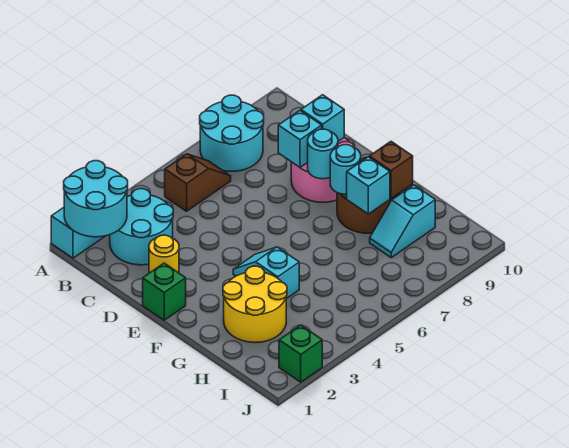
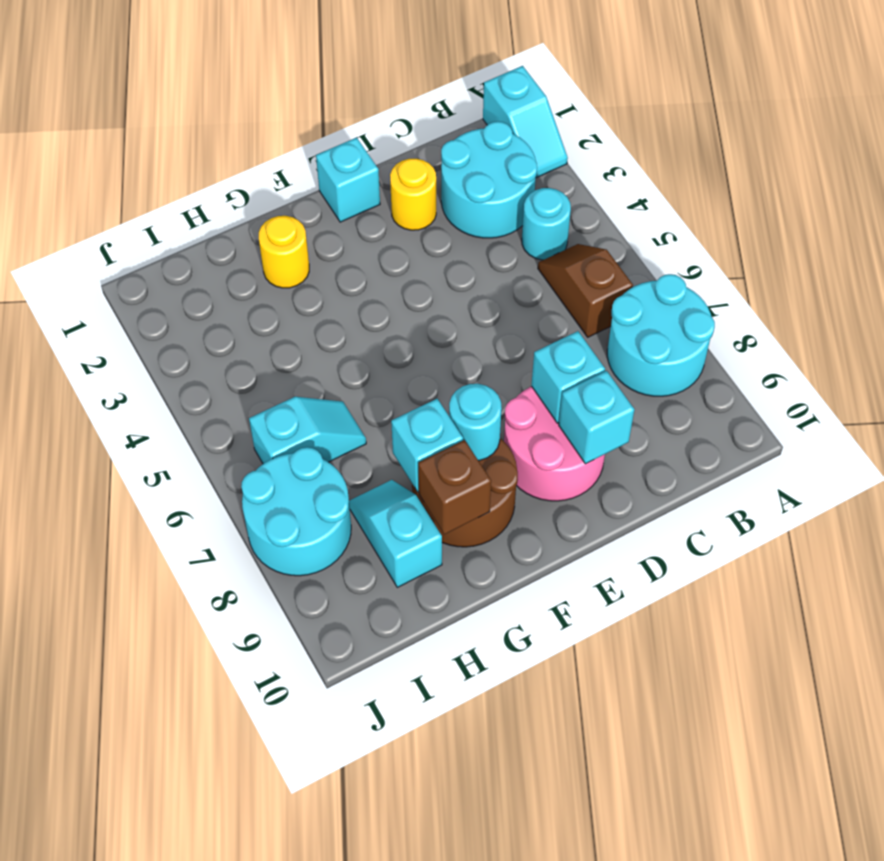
cyan 2x2 round brick [64,161,128,237] -> cyan 2x2 round brick moved to [241,447,351,576]
brown 1x2 slope [165,154,231,211] -> brown 1x2 slope turned to [538,244,633,337]
green 1x1 brick [143,263,186,320] -> cyan 1x1 brick [316,138,380,222]
cyan 1x1 round brick [308,129,338,179] -> cyan 1x1 round brick moved to [522,188,571,260]
cyan 1x2 slope [233,247,299,299] -> cyan 1x2 slope moved to [249,397,366,464]
yellow 2x2 round brick [223,266,287,343] -> yellow 1x1 round brick [259,216,309,288]
green 1x1 brick [279,325,322,382] -> none

